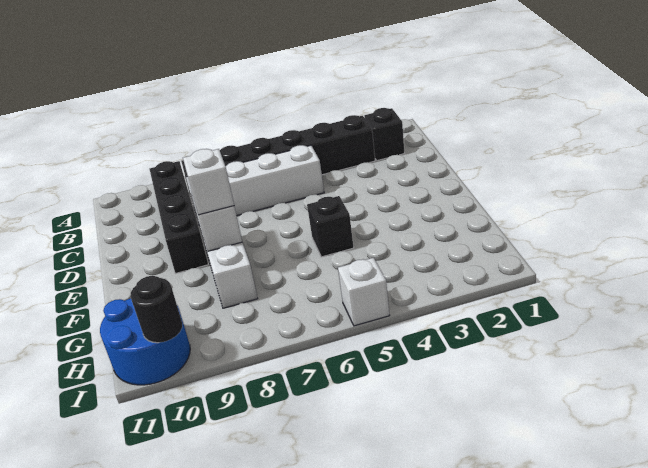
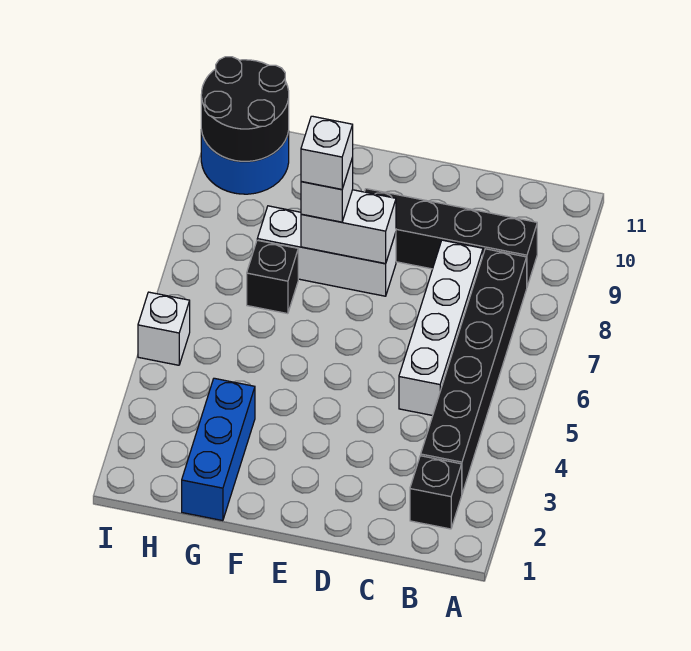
black 1x1 brick [307,196,354,257] -> black 1x1 brick moved to [247,240,298,314]
none -> white 1x1 brick [301,116,353,189]
none -> blue 1x3 brick [182,378,255,521]
black 1x1 round brick [130,276,182,343] -> black 2x2 round brick [201,57,289,161]

